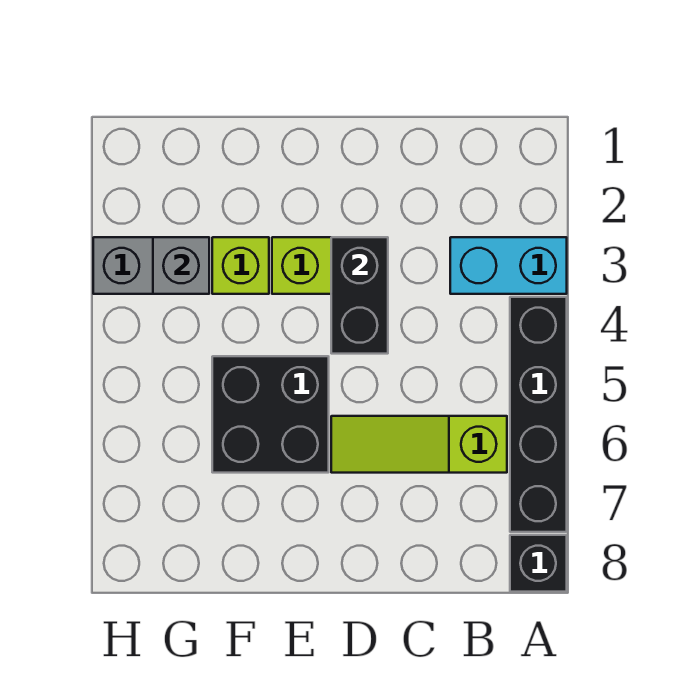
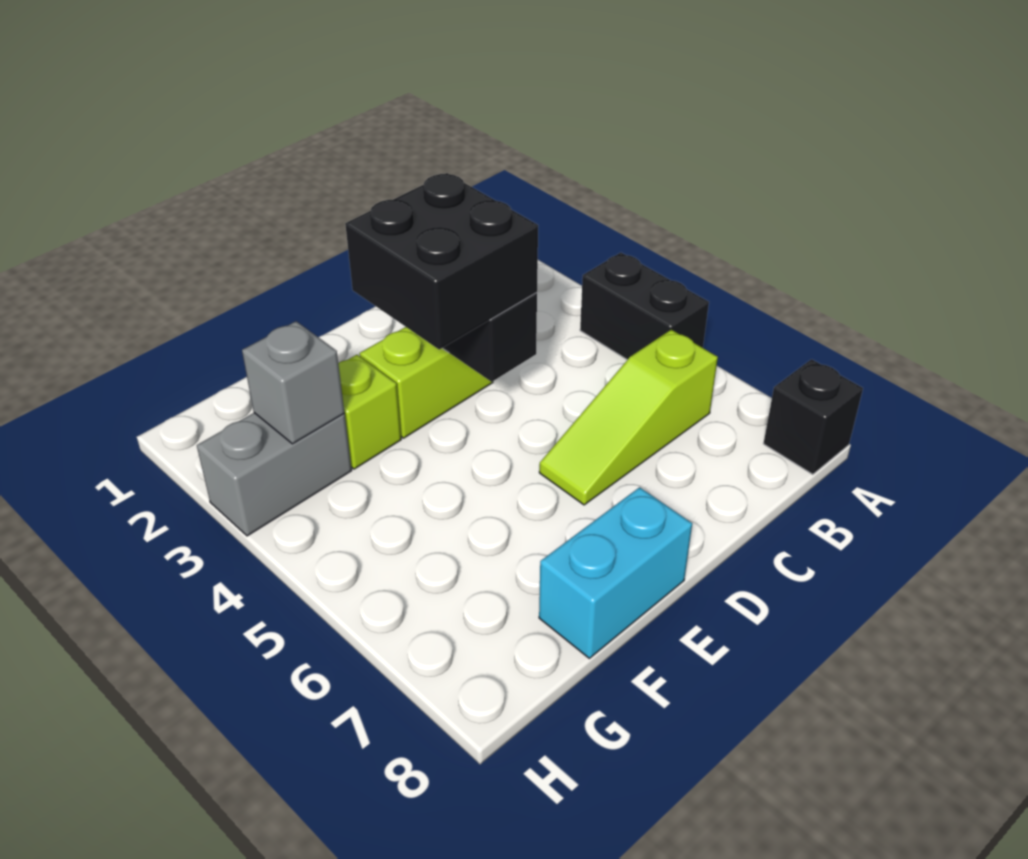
cyan 1x2 brick [450,237,567,294] -> cyan 1x2 brick moved to [539,487,692,658]
black 1x4 brick [510,297,567,532] -> black 1x2 brick [580,253,709,360]
black 2x2 brick [212,356,329,473] -> black 2x2 brick moved to [345,173,538,349]

